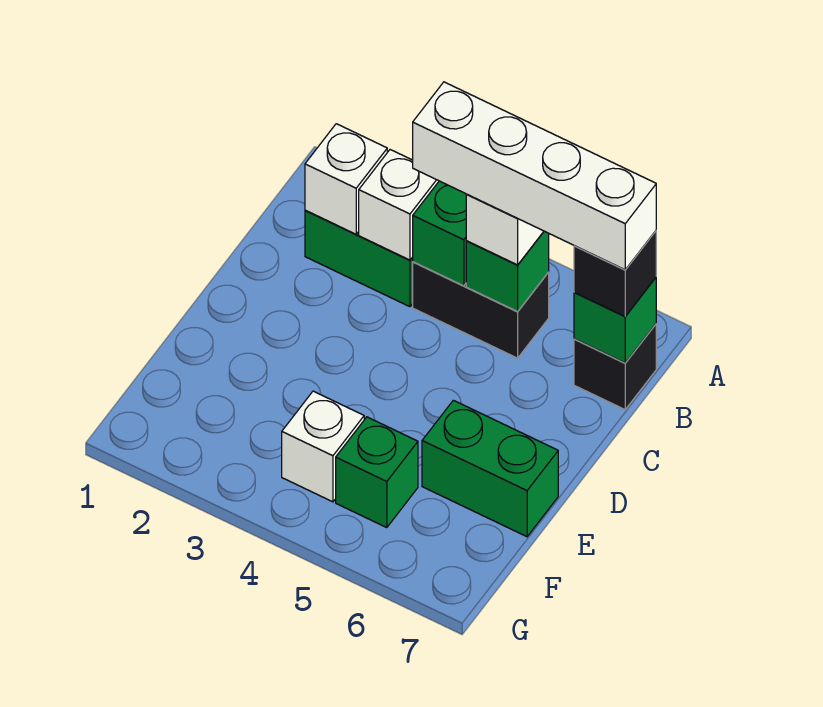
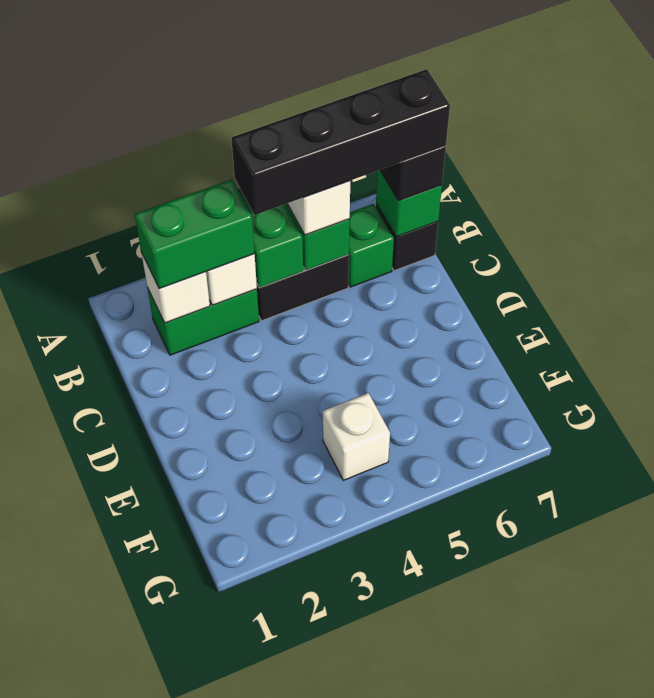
white 1x4 brick [413,82,656,270] -> black 1x4 brick [231,69,450,215]
green 1x2 brick [422,400,558,537] -> green 1x2 brick moved to [135,179,255,289]
green 1x1 brick [336,417,418,528] -> green 1x1 brick moved to [348,204,394,287]

